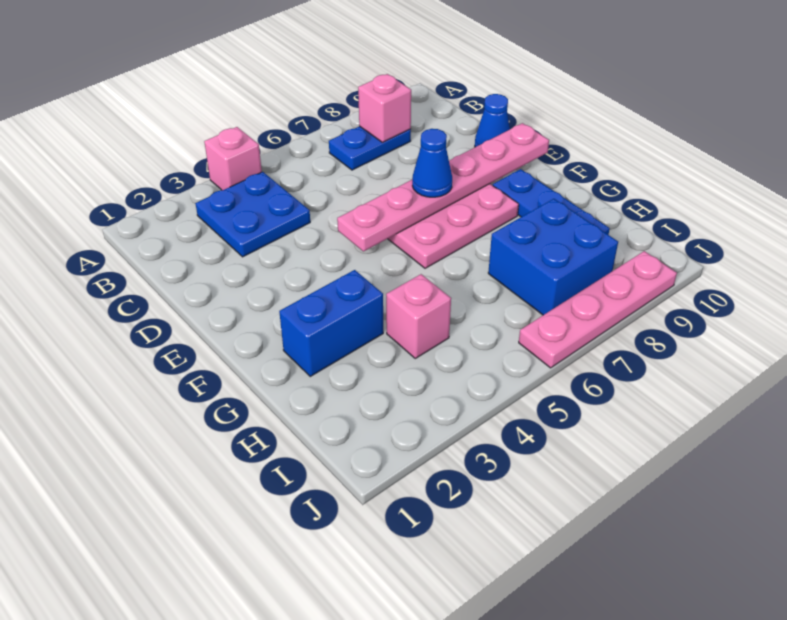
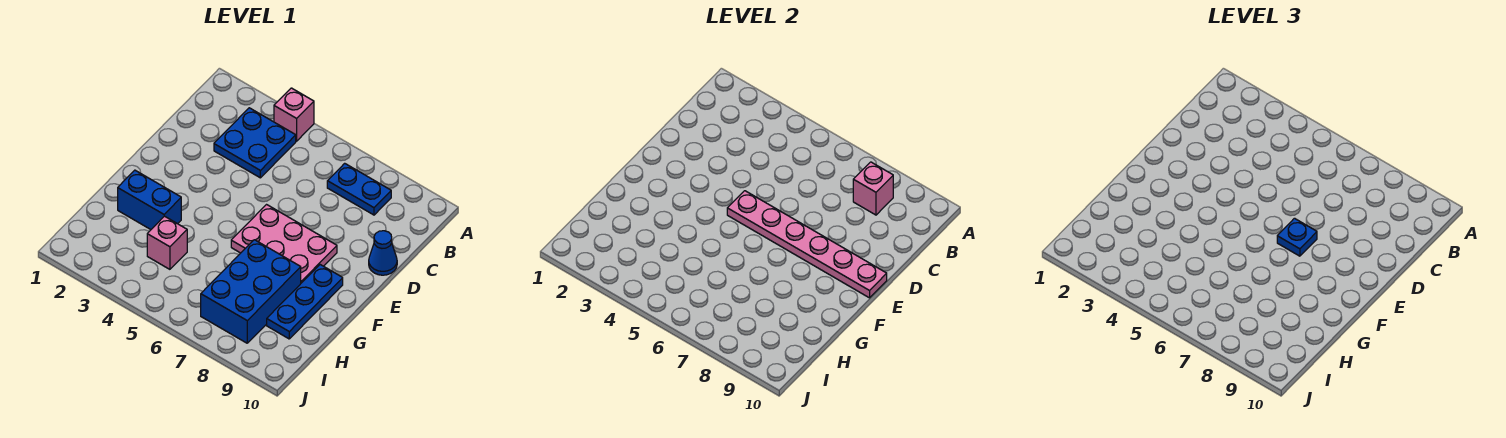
blue 1x1 cone [412,129,452,197] -> blue 1x1 plate [1277,218,1317,256]
blue 2x2 brick [488,199,618,315] -> blue 2x3 brick [201,240,301,343]
pink 1x4 plate [519,251,677,368] -> none

